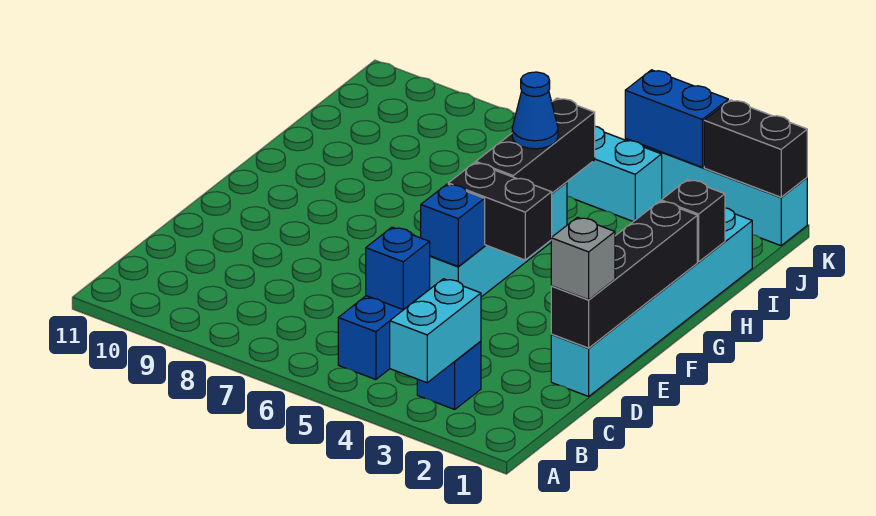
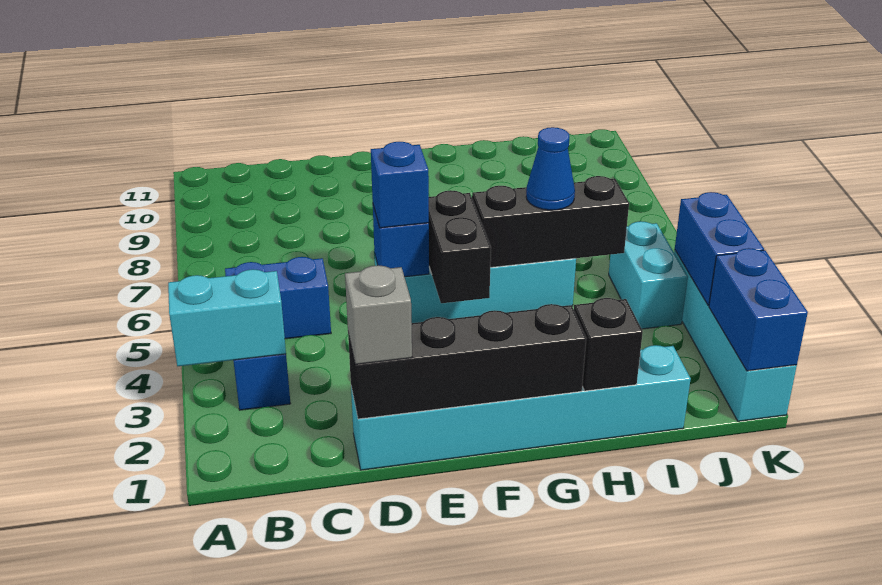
blue 1x1 brick [366,227,430,310] -> blue 1x1 brick moved to [371,142,429,228]
black 1x2 brick [704,100,807,197] -> blue 1x2 brick [709,248,808,371]

